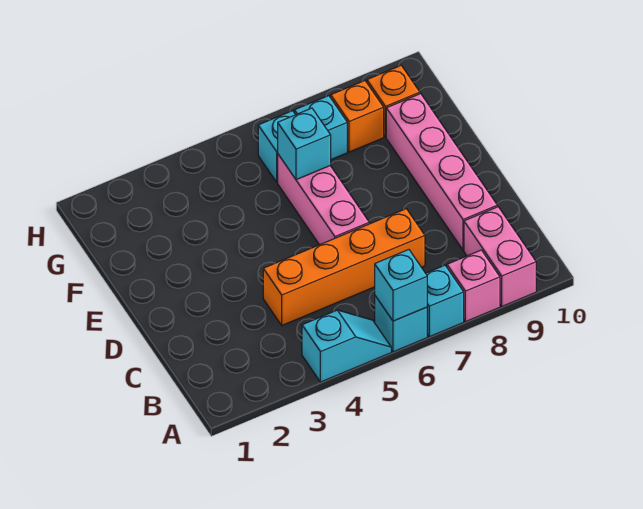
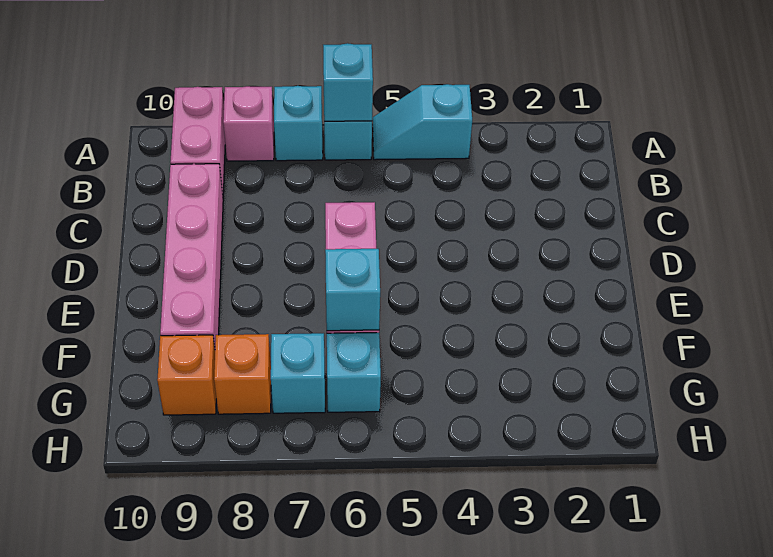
orange 1x4 brick [263,209,425,325] -> none

